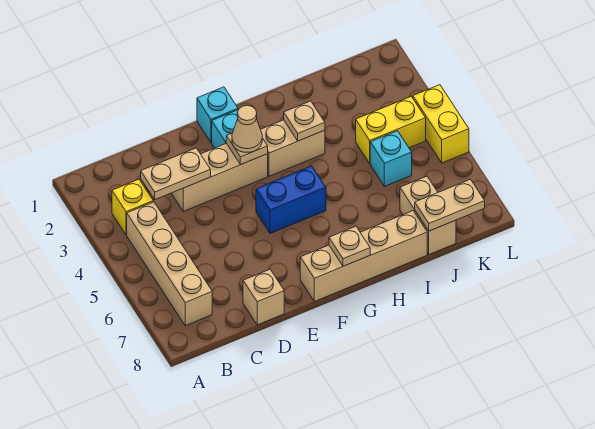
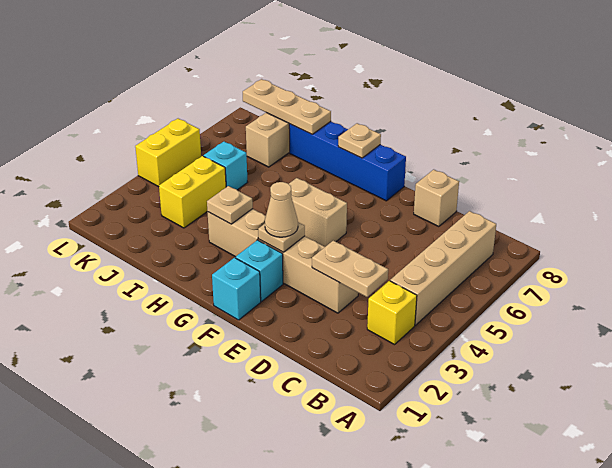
blue 1x2 brick [256,166,326,233] -> tan 1x2 brick [289,178,347,247]
tan 1x4 brick [300,211,427,302] -> blue 1x4 brick [289,121,406,201]
yellow 1x2 brick [356,96,426,164] -> yellow 1x2 brick turned to [159,156,226,228]
tan 1x2 plate [415,179,485,231] -> tan 1x3 plate [243,79,331,134]

